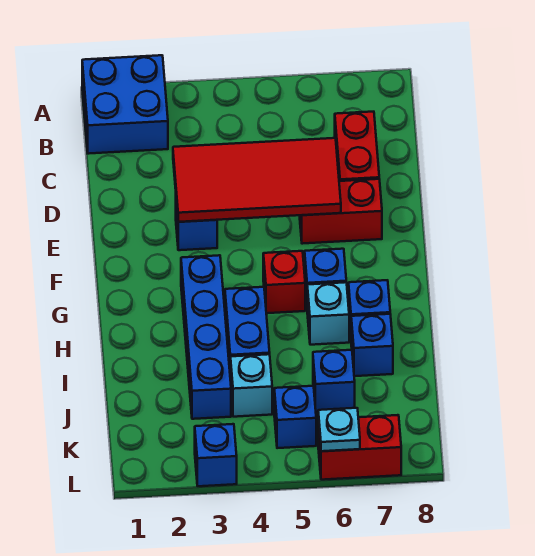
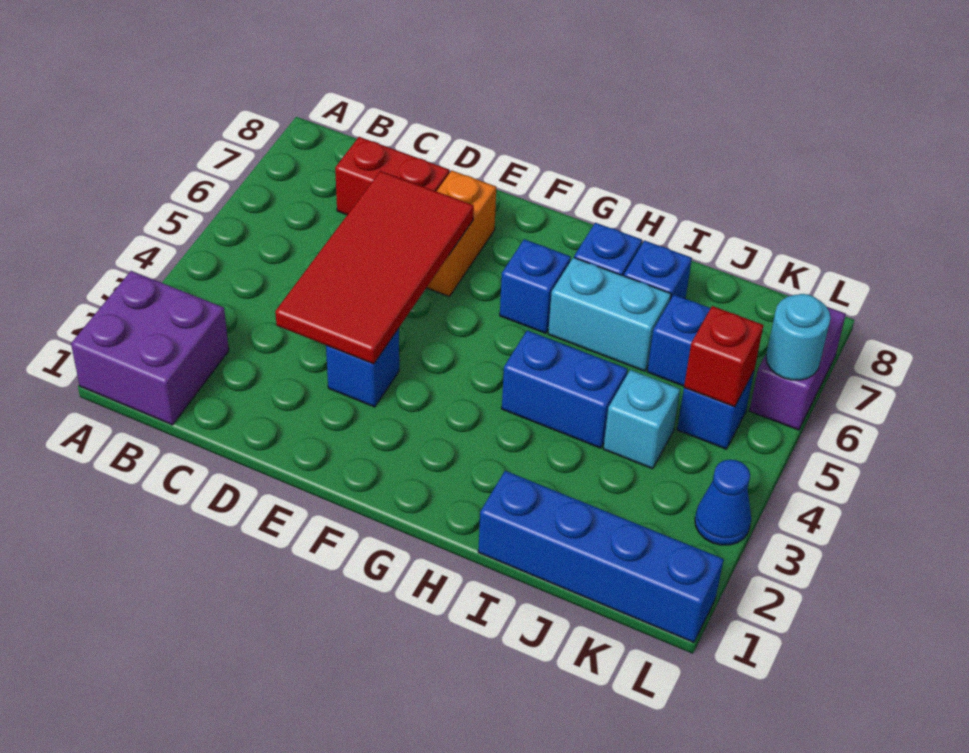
blue 2x2 brick [82,55,168,154] -> purple 2x2 brick [71,271,229,425]
red 1x2 brick [299,179,382,244] -> orange 1x2 brick [427,170,496,297]
blue 1x4 brick [181,255,231,419] -> blue 1x4 brick moved to [478,471,724,642]
red 1x1 brick [263,251,305,313] -> red 1x1 brick moved to [684,306,763,407]
cyan 1x1 brick [307,282,349,345] -> cyan 1x2 brick [548,257,671,371]
blue 1x1 brick [195,424,237,486] -> blue 1x1 cone [695,460,751,545]
red 1x2 brick [318,415,401,480] -> purple 1x2 brick [749,307,846,430]
cyan 1x1 plate [318,408,360,451] -> cyan 1x1 round brick [766,294,831,380]

